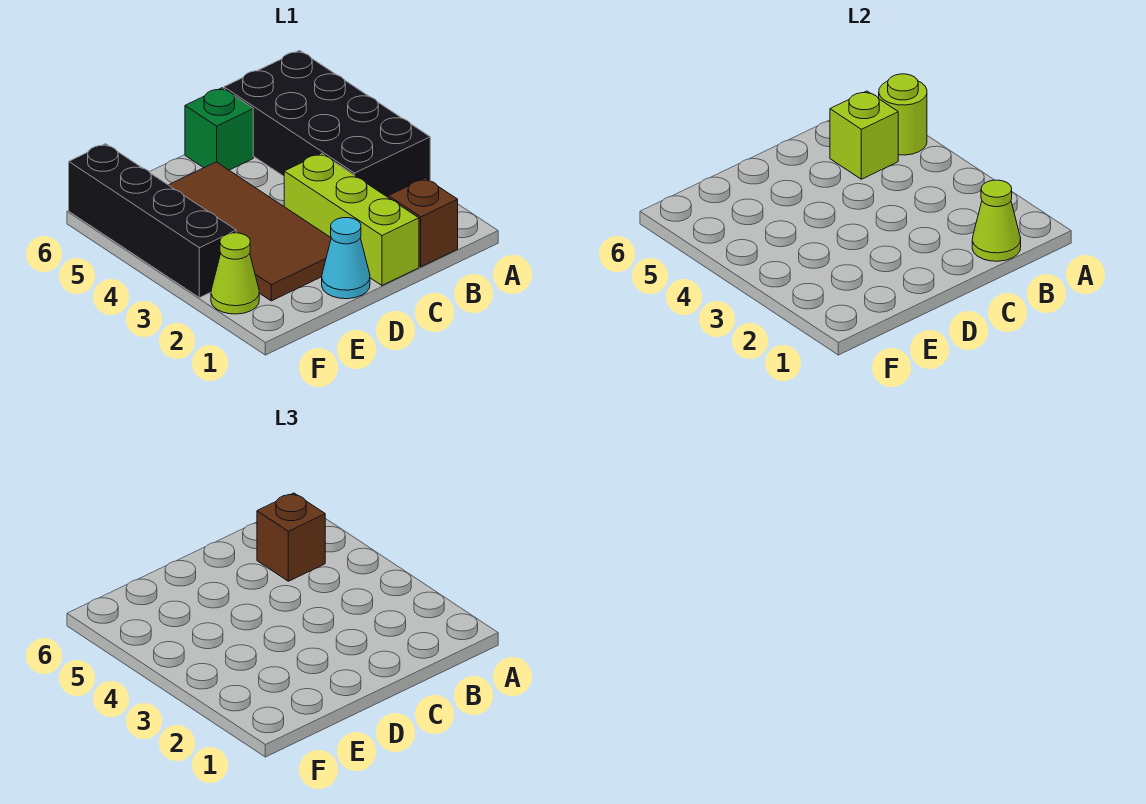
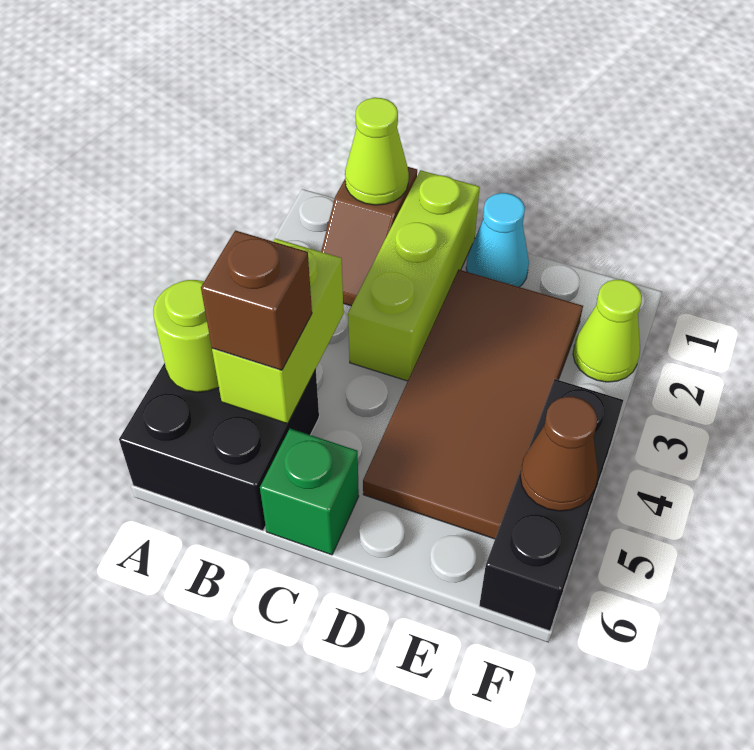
black 2x4 brick [224,51,430,196] -> black 2x2 brick [119,363,319,531]
lime 1x1 brick [830,91,898,179] -> lime 1x2 brick [212,238,344,424]
black 1x4 brick [69,144,236,298] -> black 1x3 brick [479,379,623,631]
none -> brown 1x1 cone [520,397,598,511]

